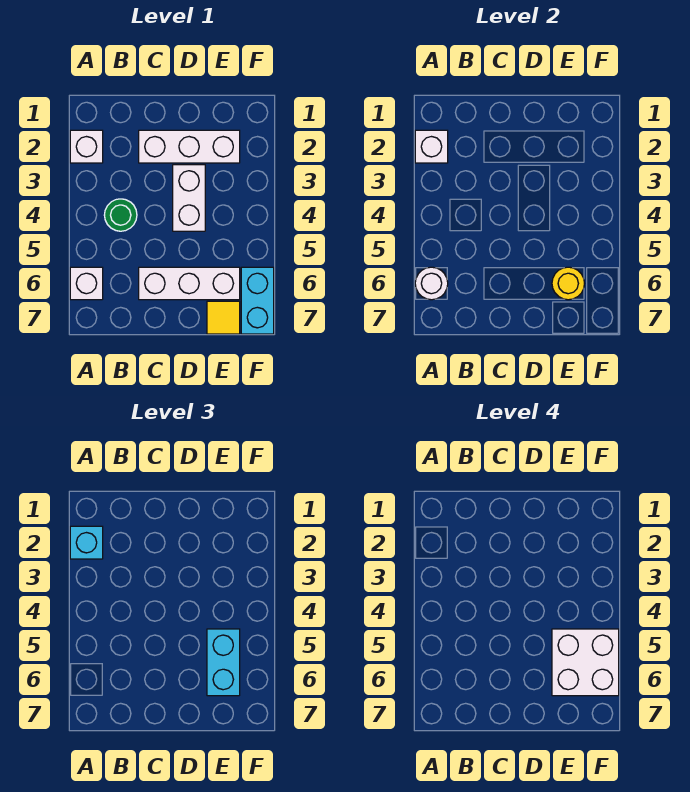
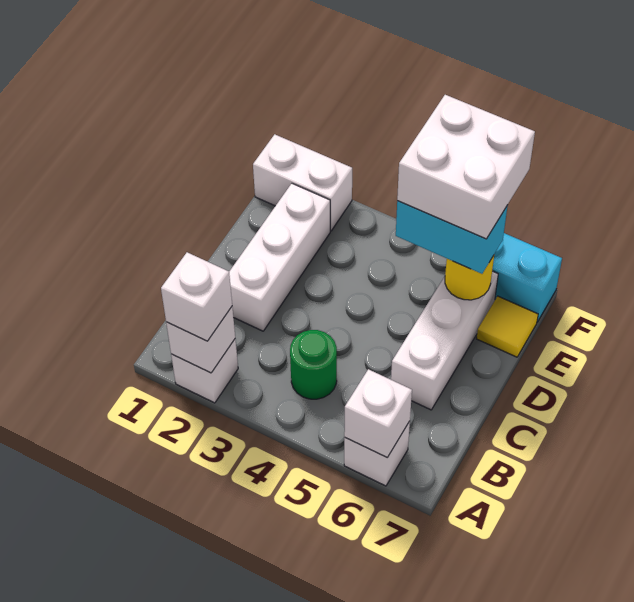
cyan 1x1 brick [70,526,103,559] -> white 1x1 brick [161,252,232,341]
white 1x1 round brick [415,267,448,300] -> white 1x1 brick [344,369,412,457]
white 1x2 brick [173,165,205,231] -> white 1x2 brick moved to [253,134,352,231]

